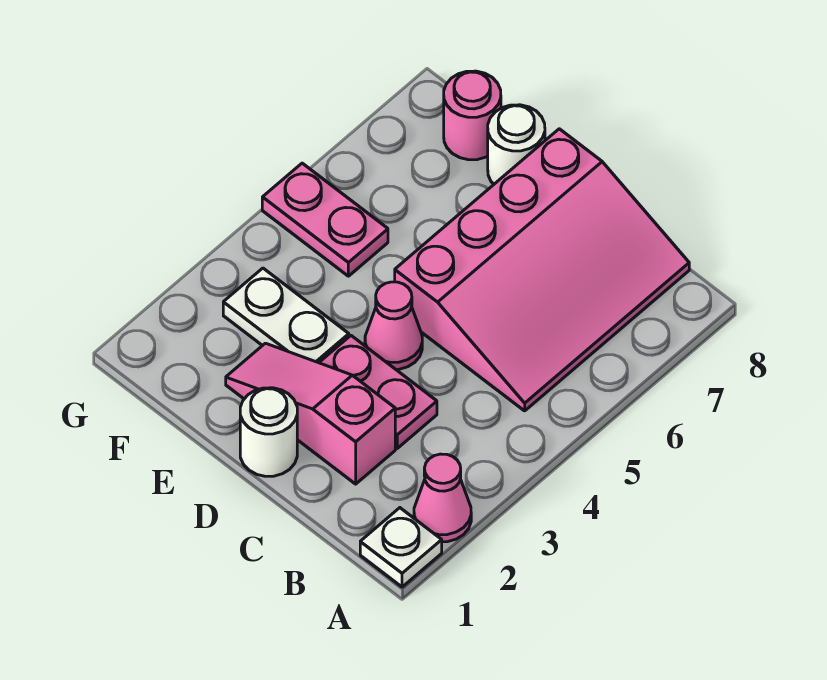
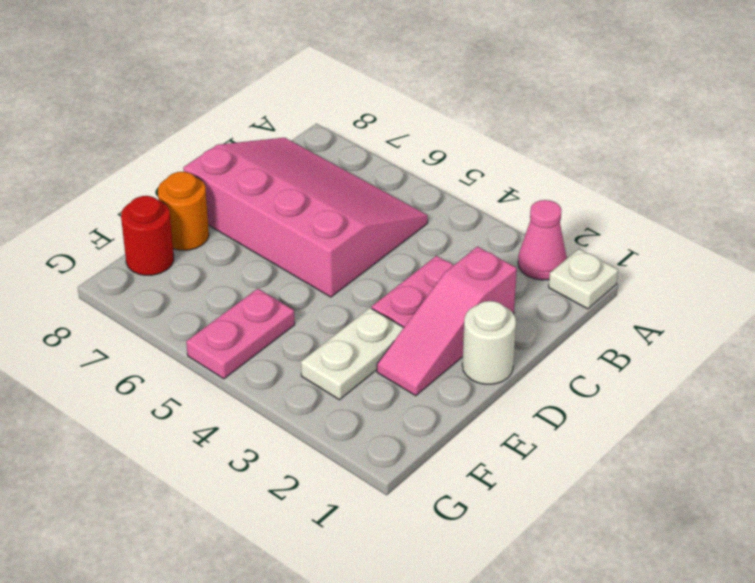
pink 1x1 cone [365,282,422,369] -> none
white 1x1 round brick [488,105,545,184] -> orange 1x1 round brick [158,172,209,250]
pink 1x1 round brick [444,71,501,160] -> red 1x1 round brick [121,196,174,275]

